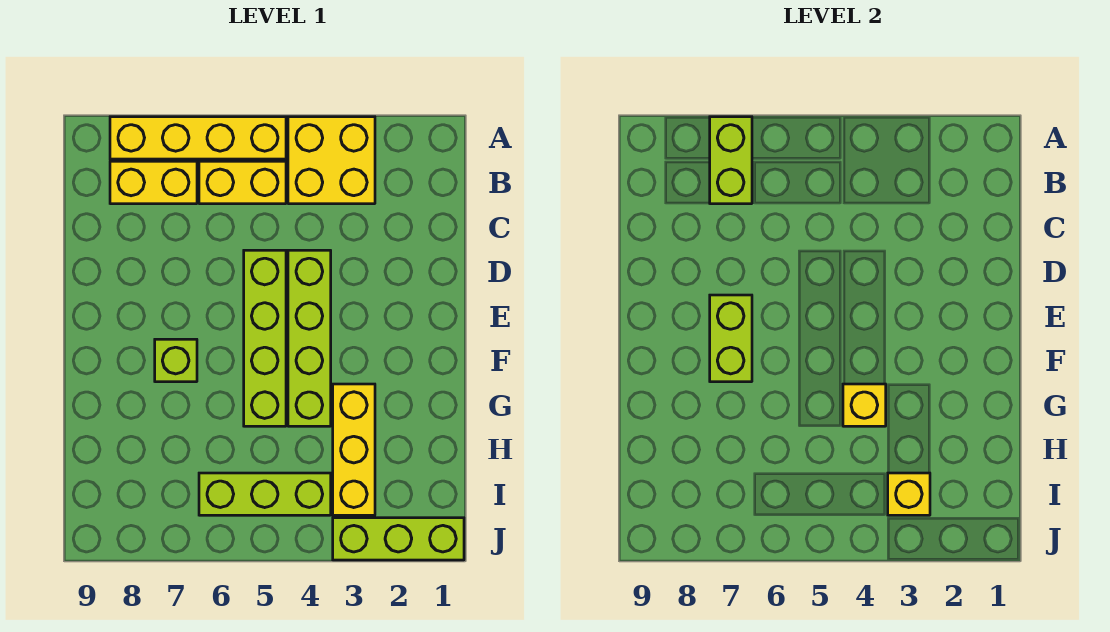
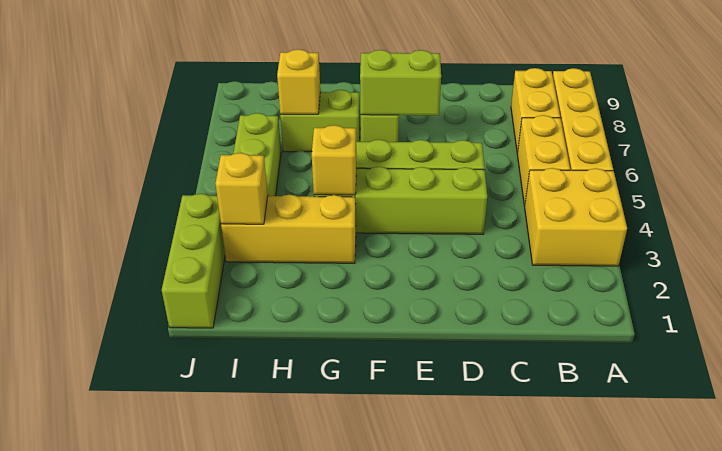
lime 1x2 brick [710,117,752,204] -> lime 1x2 brick moved to [280,90,360,152]
none -> yellow 1x1 brick [277,49,320,114]

